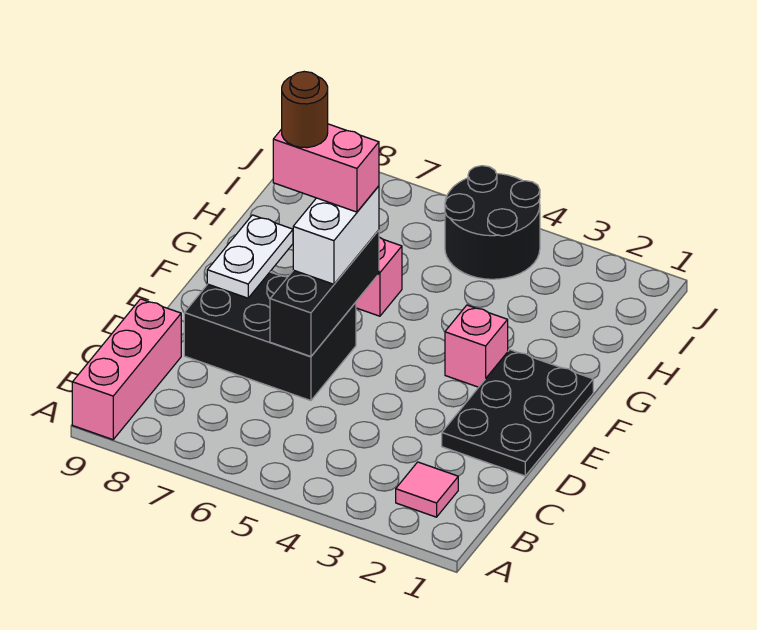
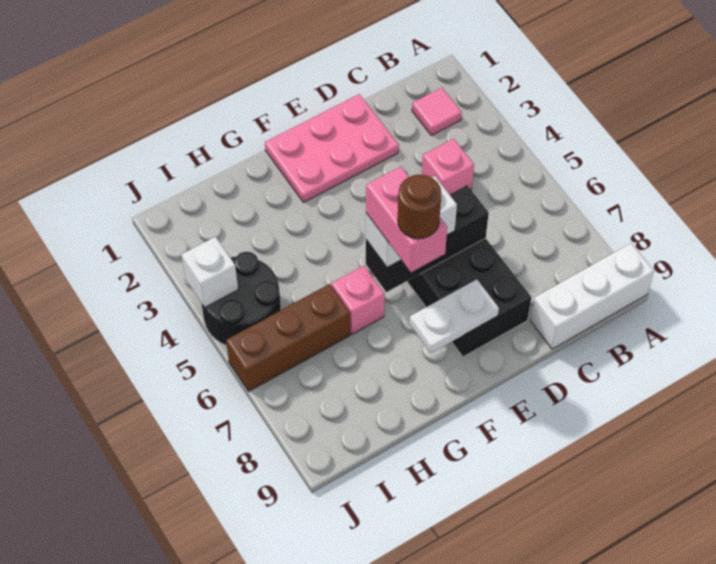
pink 1x3 brick [72,299,181,440] -> white 1x3 brick [530,243,654,349]
black 2x3 plate [442,350,593,476] -> pink 2x3 plate [265,94,399,203]
pink 1x1 brick [445,305,508,387] -> pink 1x1 brick moved to [422,139,474,194]
none -> brown 1x3 brick [226,284,350,391]
none -> white 1x1 brick [181,237,238,307]

